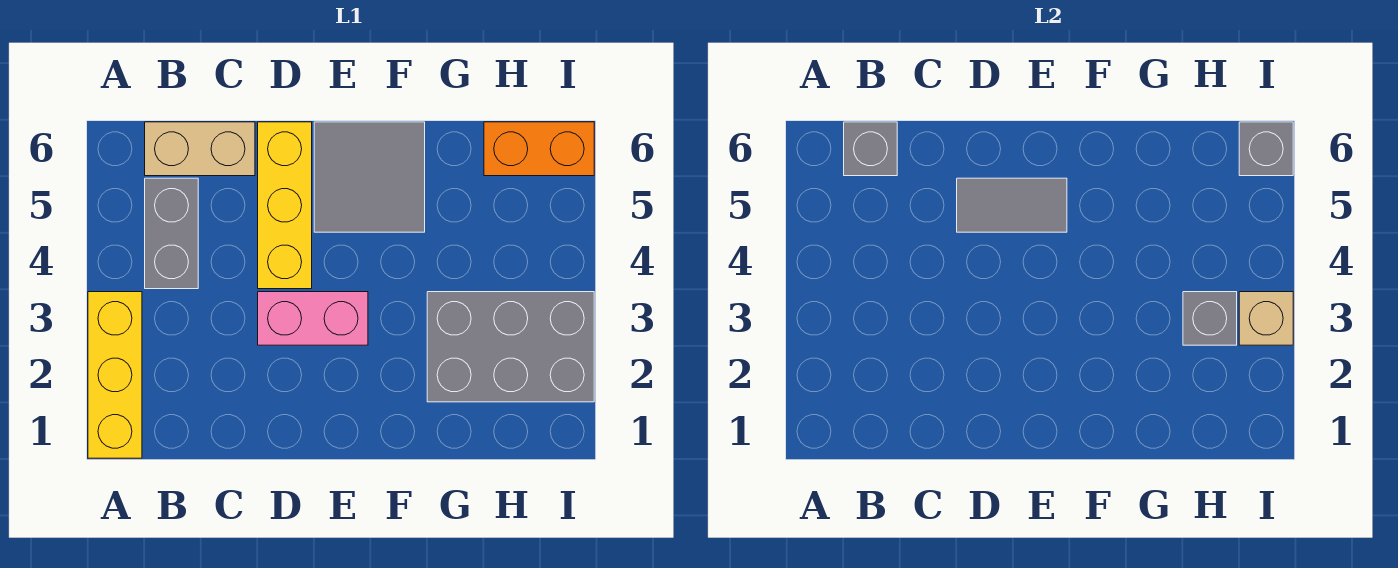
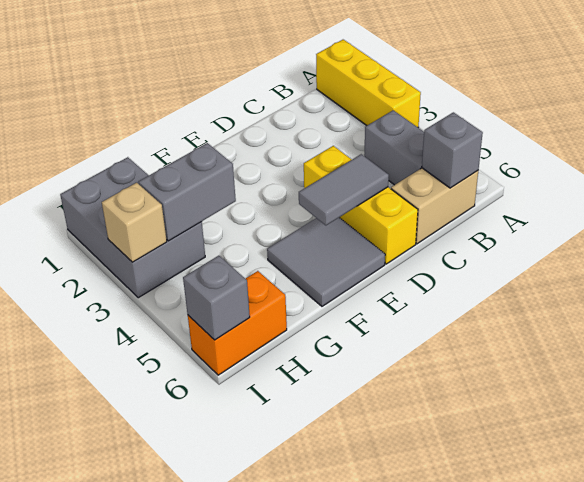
pink 1x2 brick [258,292,368,345] -> none
grey 2x3 brick [427,292,594,402] -> grey 2x3 brick turned to [60,157,205,298]
grey 1x1 brick [1183,292,1237,345] -> grey 1x2 brick [139,143,236,241]

